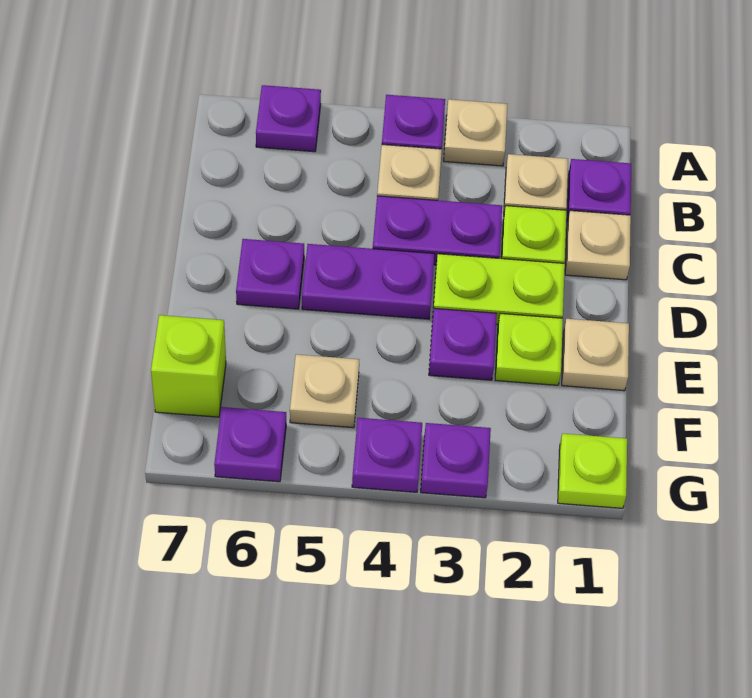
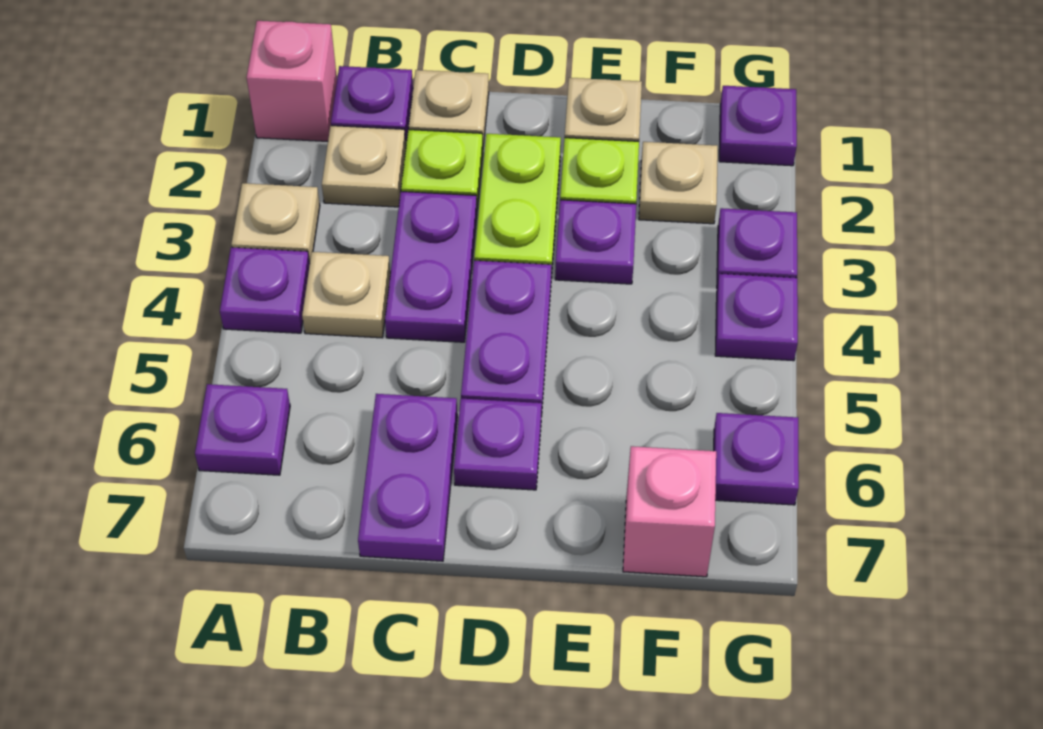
none -> pink 1x1 brick [247,21,337,141]
none -> purple 1x2 plate [358,394,457,561]
tan 1x1 plate [290,354,359,428] -> tan 1x1 plate moved to [639,142,718,224]
lime 1x1 brick [151,315,226,417] -> pink 1x1 brick [623,446,716,577]
lime 1x1 plate [558,434,627,508] -> purple 1x1 plate [719,86,797,166]

